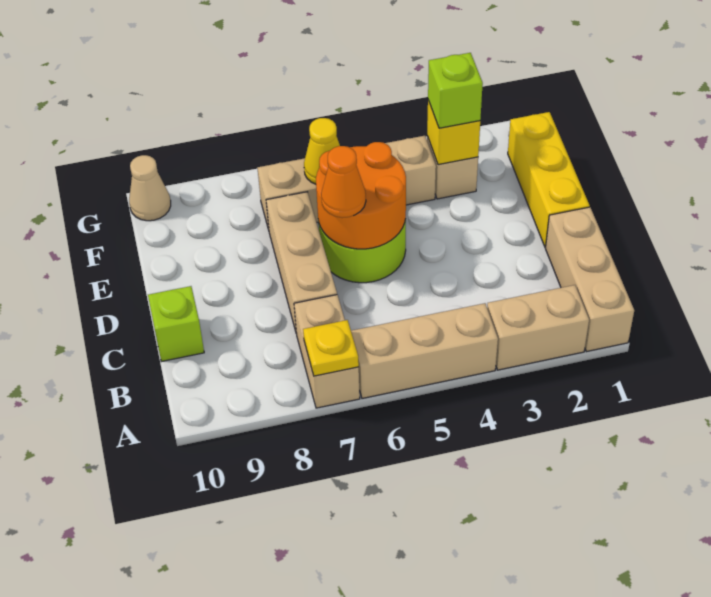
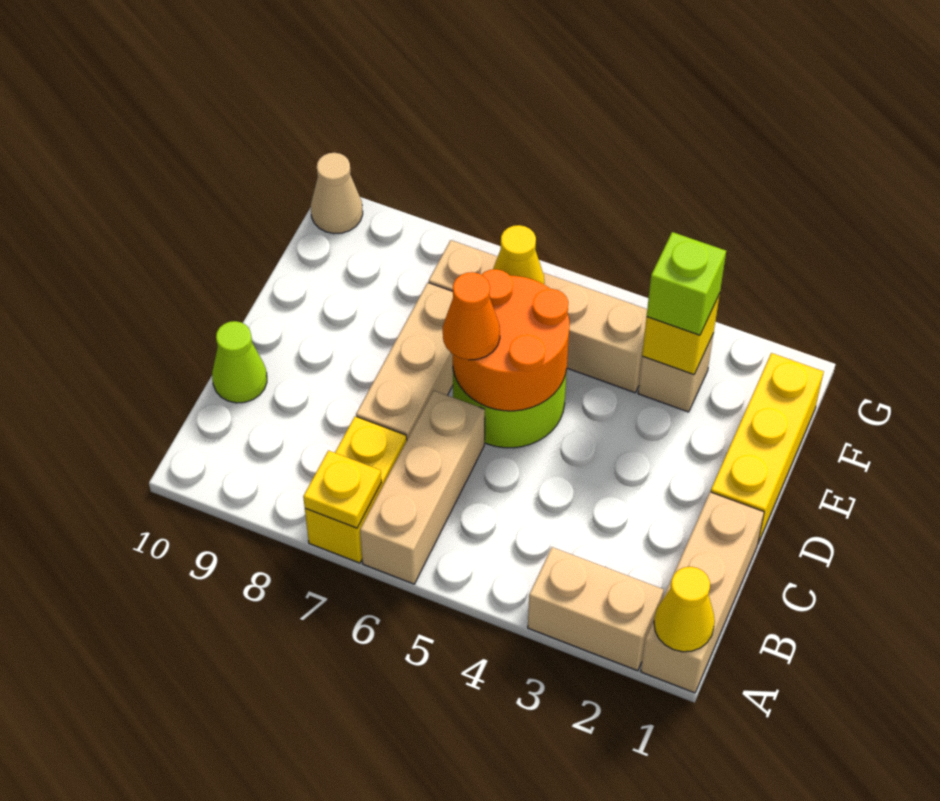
none -> yellow 1x1 cone [654,567,715,652]
tan 1x3 brick [351,303,498,398] -> tan 1x3 brick turned to [360,390,485,584]
tan 1x2 brick [294,295,360,408] -> yellow 1x2 brick [305,416,407,563]
lime 1x1 brick [148,286,204,362] -> lime 1x1 cone [212,321,267,403]

